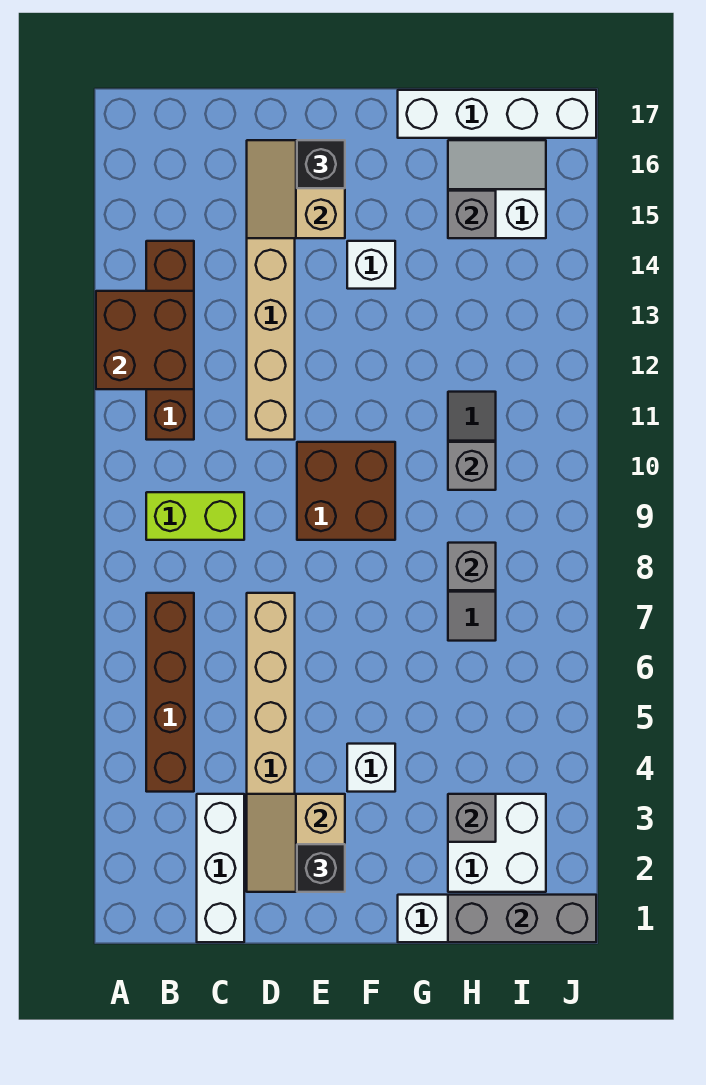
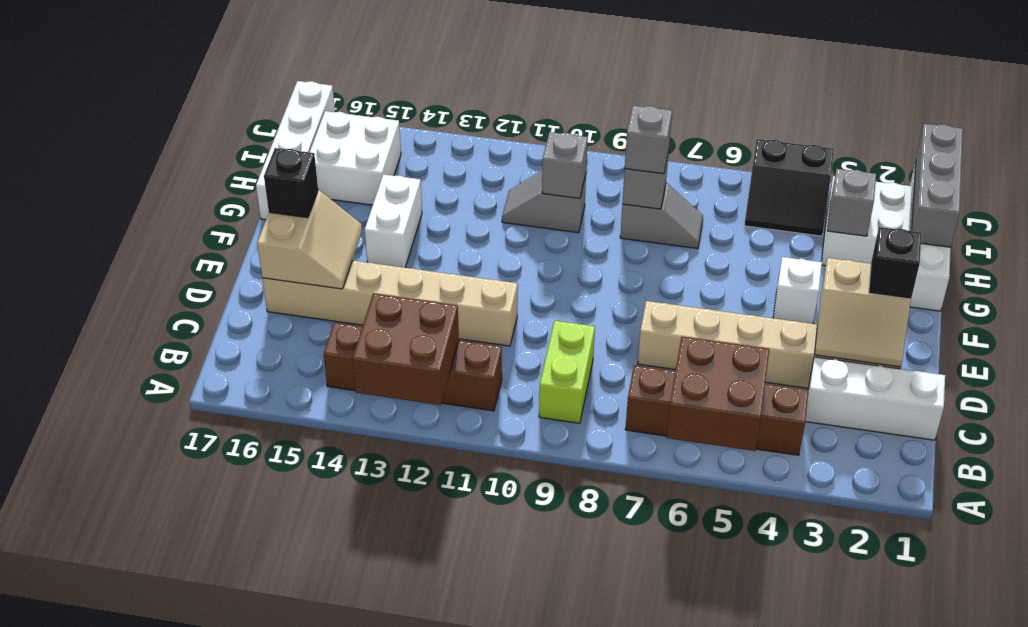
tan 2x2 slope [247,140,345,238] -> tan 2x2 slope turned to [257,190,362,289]
brown 2x2 brick [297,442,395,540] -> brown 2x2 brick moved to [667,337,769,451]
white 1x1 brick [347,241,395,289] -> white 1x2 brick [365,174,422,268]
white 2x2 slope [448,140,546,238] -> white 2x2 brick [310,111,401,205]
grey 1x1 brick [448,191,496,238] -> grey 1x1 brick moved to [625,106,672,174]
none -> black 2x2 slope [744,139,834,236]

